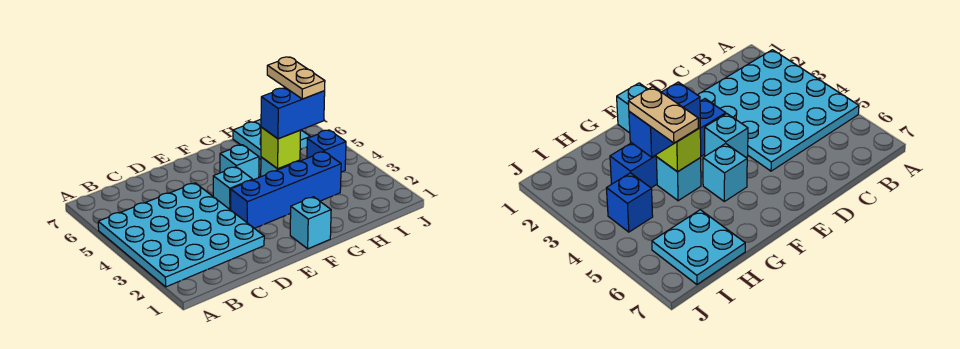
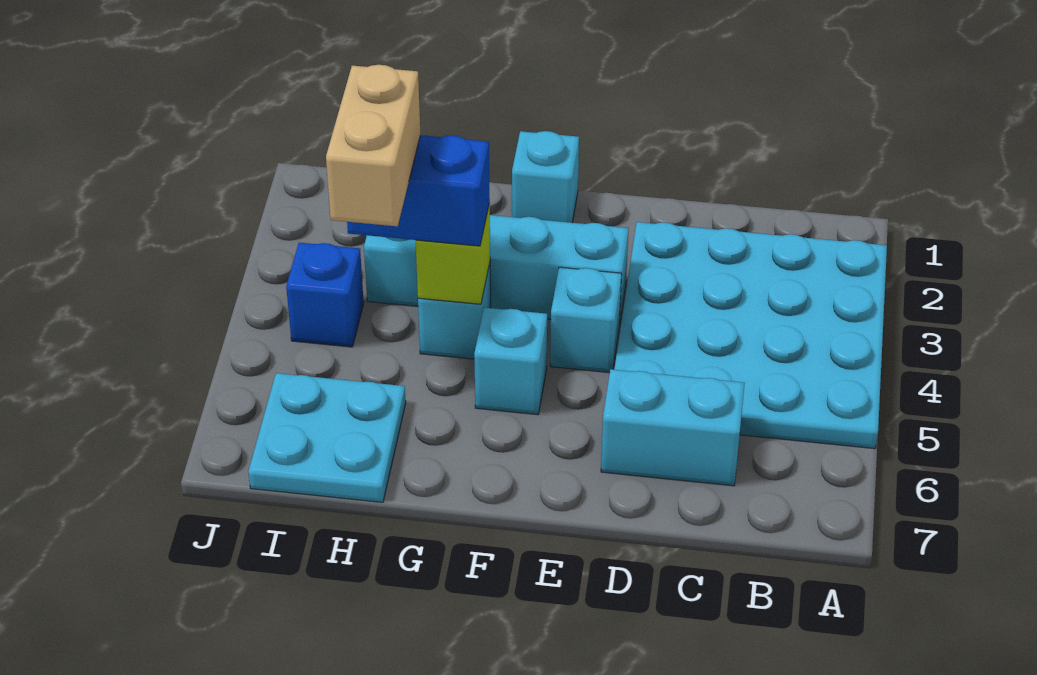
none -> cyan 1x2 brick [601,369,745,486]
blue 1x4 brick [231,152,341,228] -> cyan 1x4 brick [364,215,628,326]
tan 1x2 plate [267,57,325,99] -> tan 1x2 brick [326,65,420,226]

